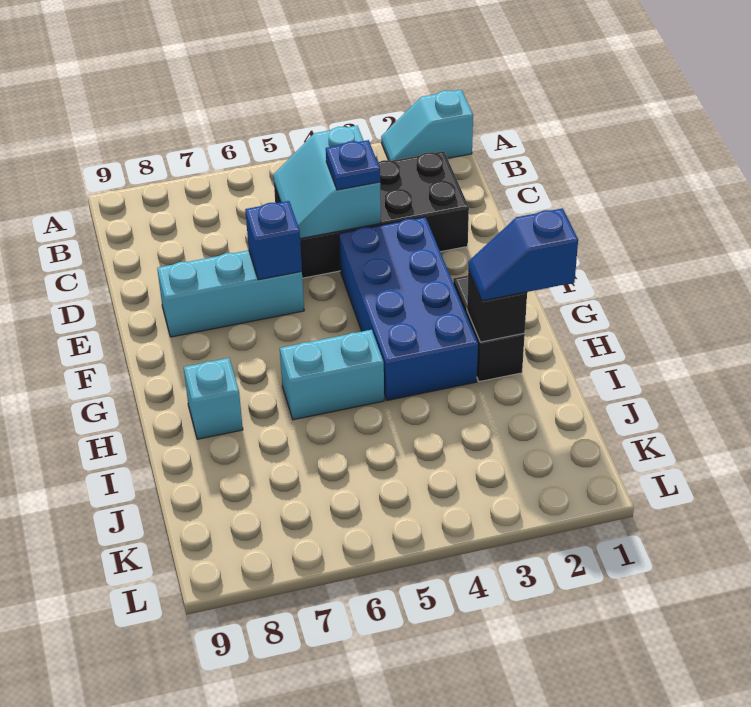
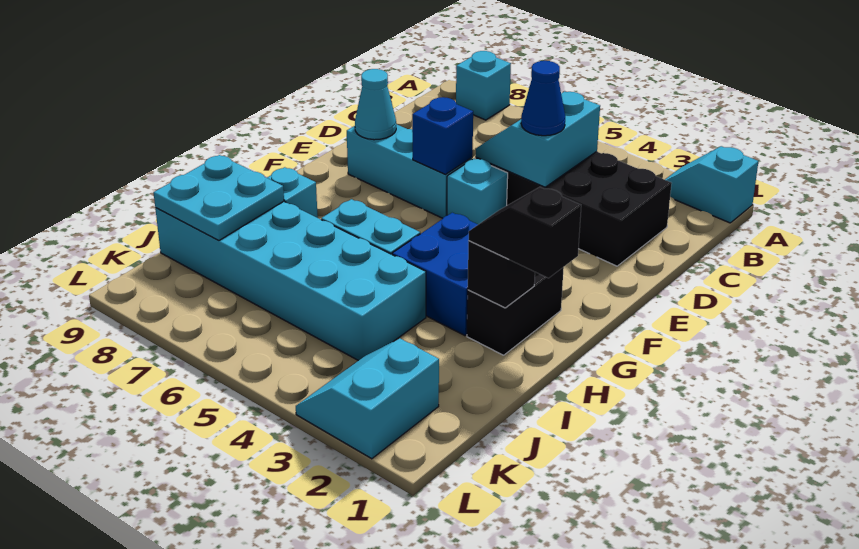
none -> cyan 1x1 brick [456,51,511,120]
blue 1x1 plate [326,140,380,190] -> blue 1x1 cone [521,61,565,136]
blue 2x4 brick [339,217,478,400] -> blue 2x2 brick [392,213,478,336]
none -> cyan 1x1 brick [447,158,508,224]
none -> cyan 1x1 cone [355,69,396,140]
blue 1x2 slope [468,208,578,301] -> black 1x2 slope [469,187,581,278]
none -> cyan 2x6 brick [155,201,426,360]
none -> cyan 2x2 plate [154,155,284,240]
none -> cyan 2x2 slope [296,339,439,459]

